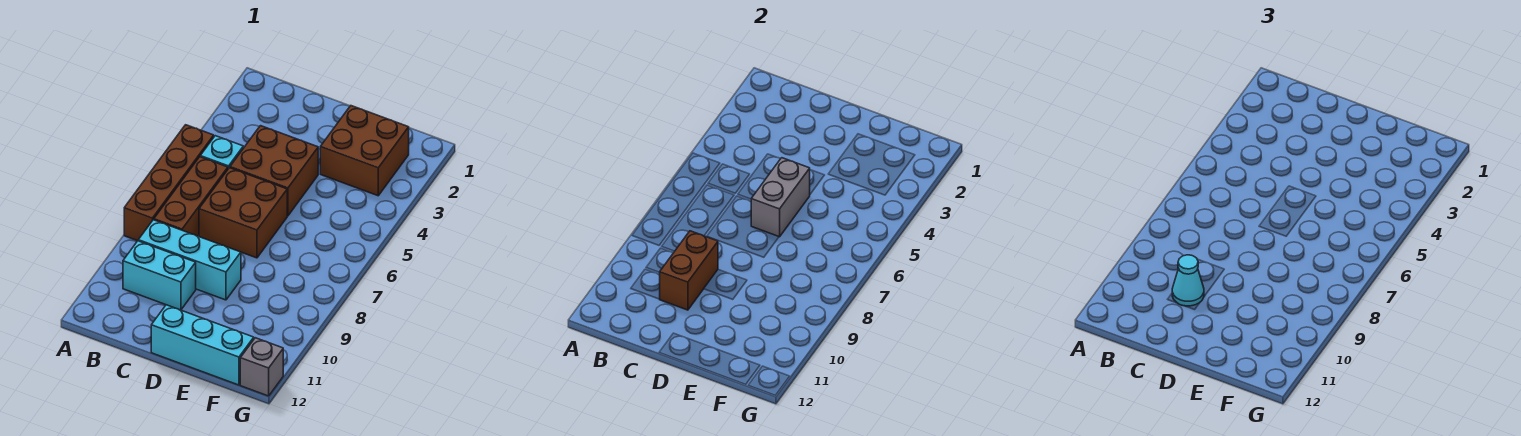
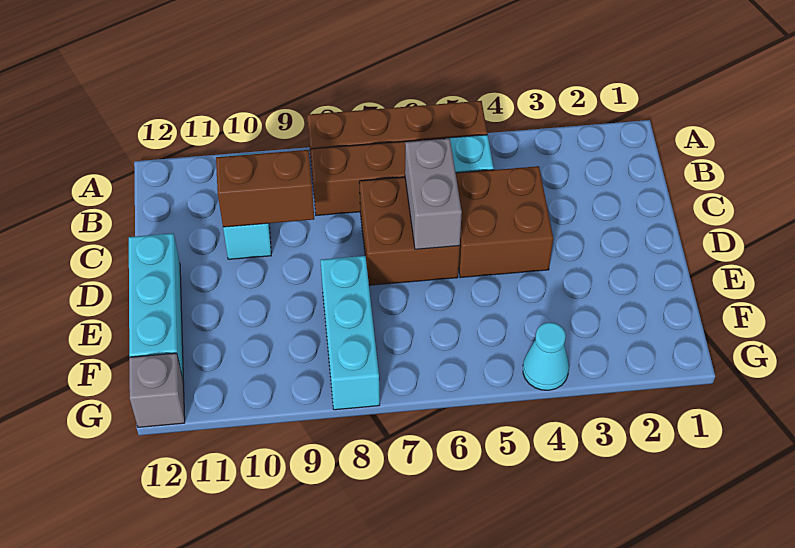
cyan 1x3 brick [138,220,241,300] -> cyan 1x3 brick moved to [320,256,380,410]
cyan 1x1 cone [1172,255,1204,306] -> cyan 1x1 cone moved to [523,322,569,390]
grey 1x2 brick [751,158,810,237] -> grey 1x2 brick turned to [405,139,462,249]
brown 2x2 brick [320,106,409,196] -> none

